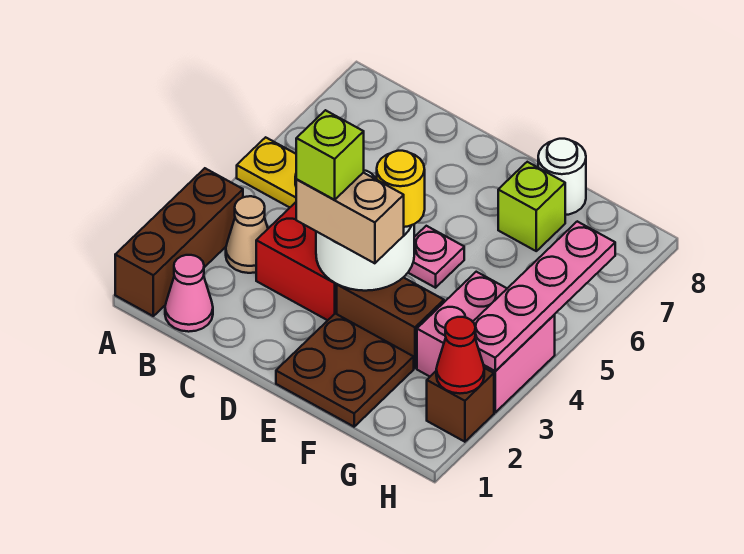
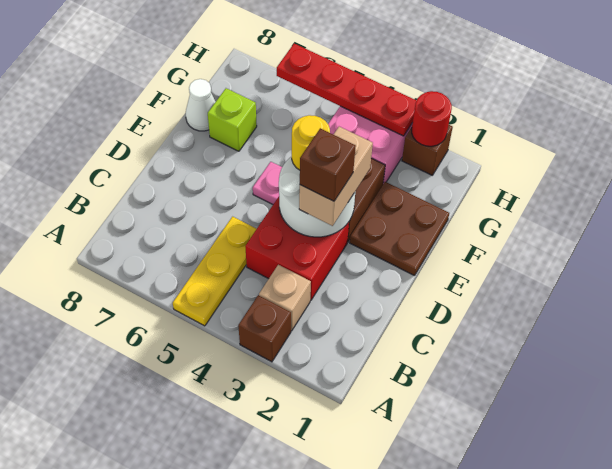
brown 1x3 brick [115,168,243,316] -> brown 1x1 brick [238,295,291,362]
pink 1x1 cone [165,255,213,332] -> none
tan 1x1 cone [226,196,268,273] -> tan 1x1 brick [259,265,311,331]
lime 1x1 brick [296,110,364,200] -> brown 1x1 brick [300,128,356,201]
white 1x1 round brick [538,139,586,215] -> white 1x1 cone [186,79,215,131]
red 1x1 cone [436,317,484,393] -> red 1x1 round brick [412,91,452,146]
pink 1x4 plate [473,221,615,371] -> red 1x4 plate [277,44,416,136]

